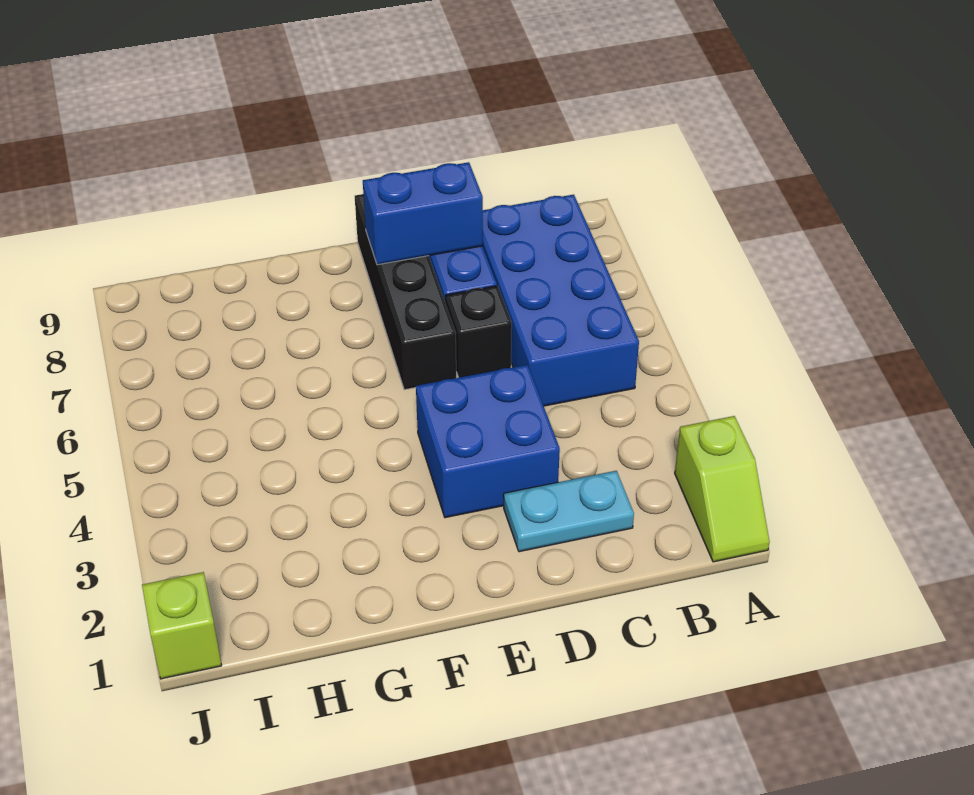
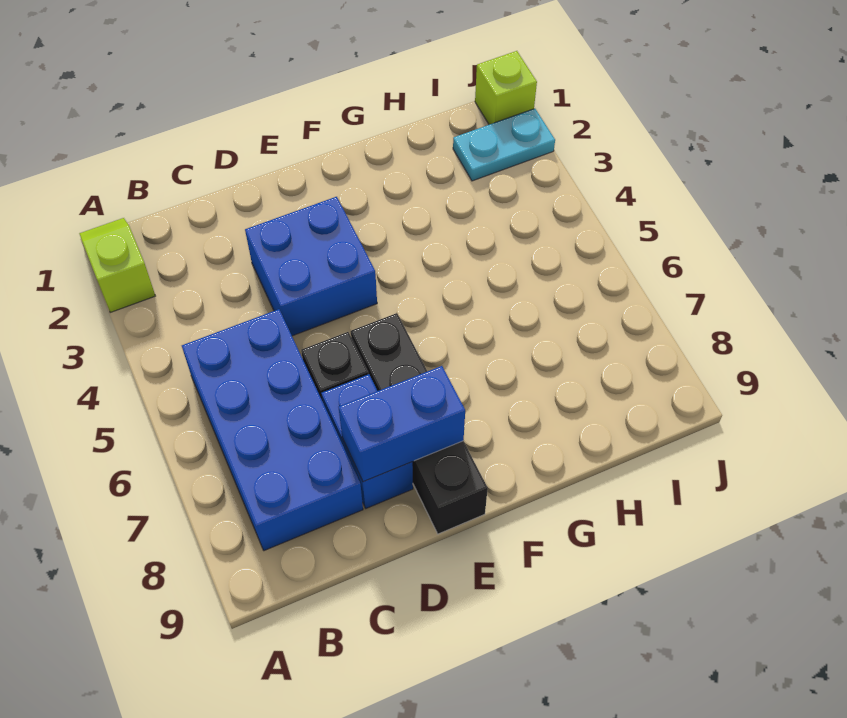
cyan 1x2 plate [504,471,634,552] -> cyan 1x2 plate moved to [453,109,555,181]

